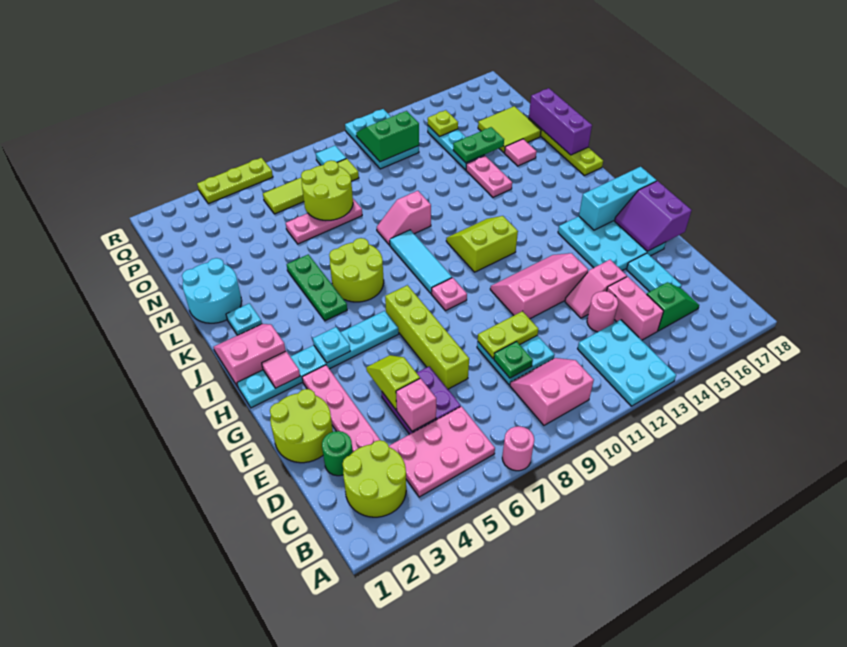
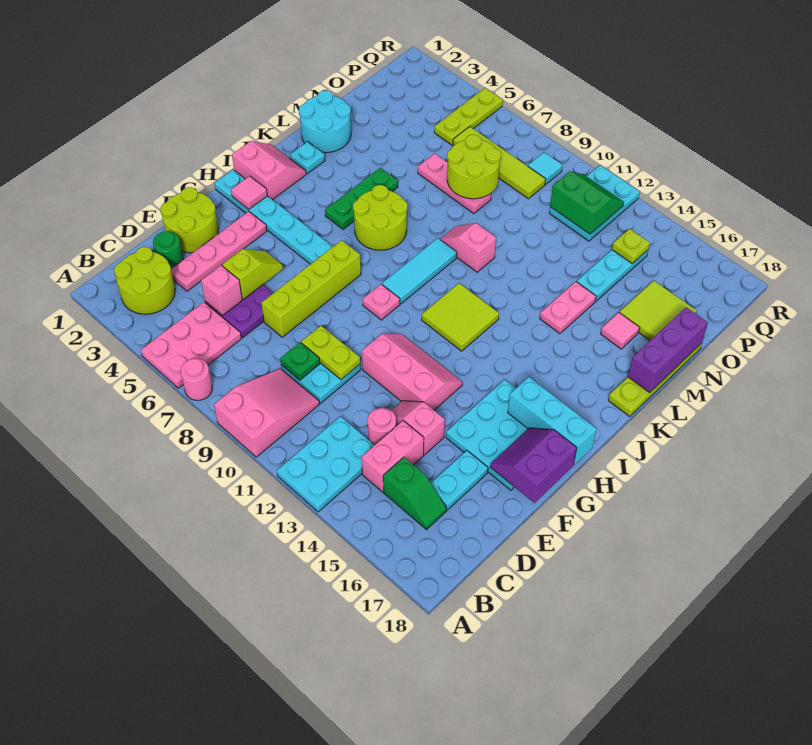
pink 2x3 plate [389,406,495,497] -> pink 2x3 plate turned to [141,302,241,388]
pink 2x2 slope [510,358,594,425] -> pink 2x3 slope [214,368,319,457]
cyan 1x1 plate [313,327,350,363] -> none
lime 2x2 slope [446,216,518,272] -> lime 2x2 tile [422,283,499,351]
green 1x2 plate [453,127,504,163] -> none
lime 1x3 plate [197,158,273,204] -> lime 1x3 plate turned to [434,88,503,145]

